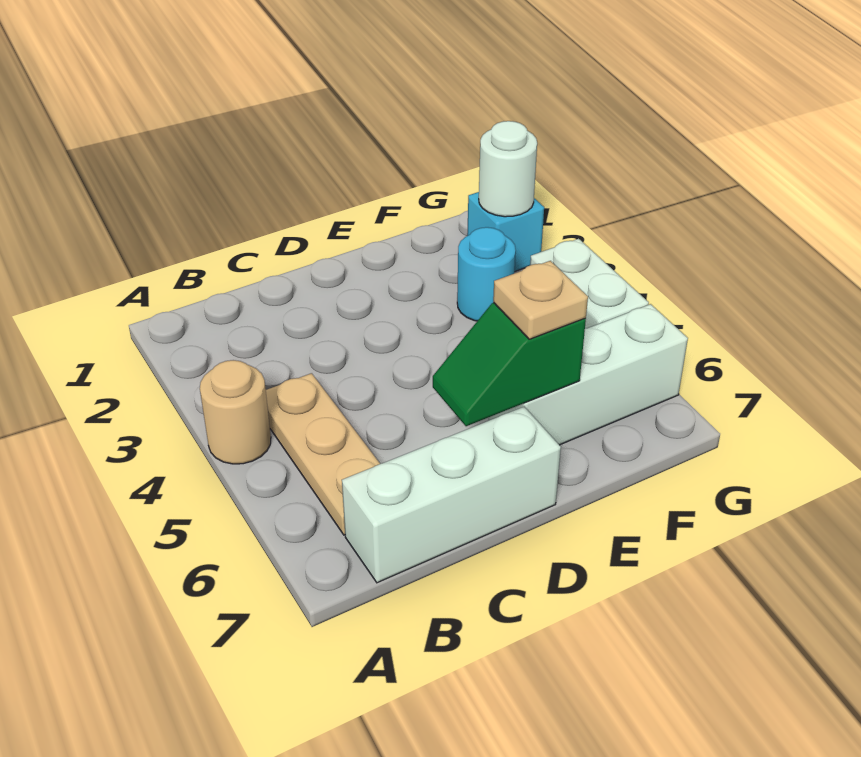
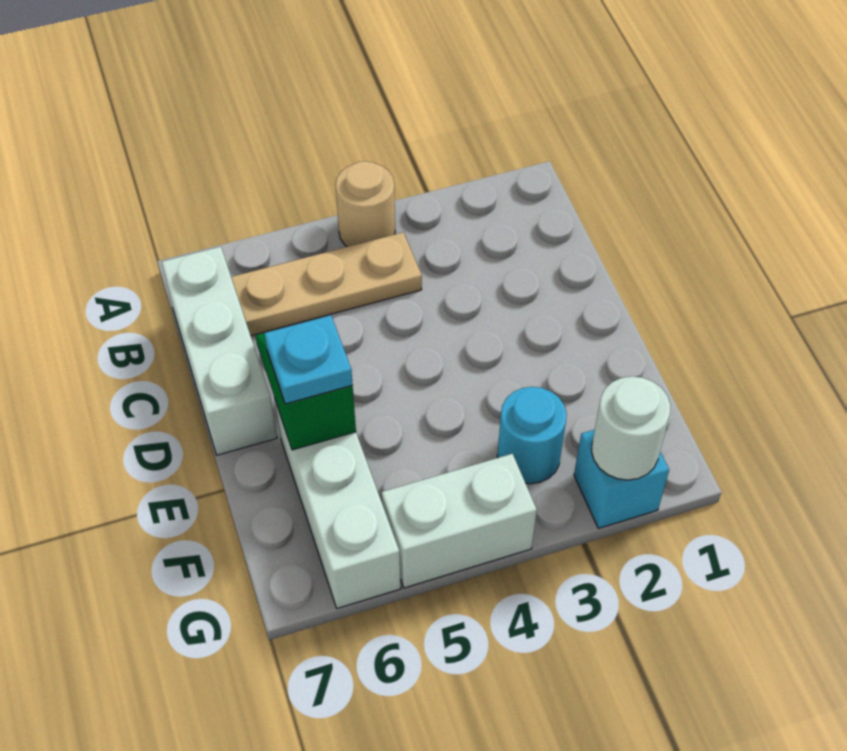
tan 1x1 plate [493,261,588,339] -> cyan 1x1 plate [264,315,353,404]

